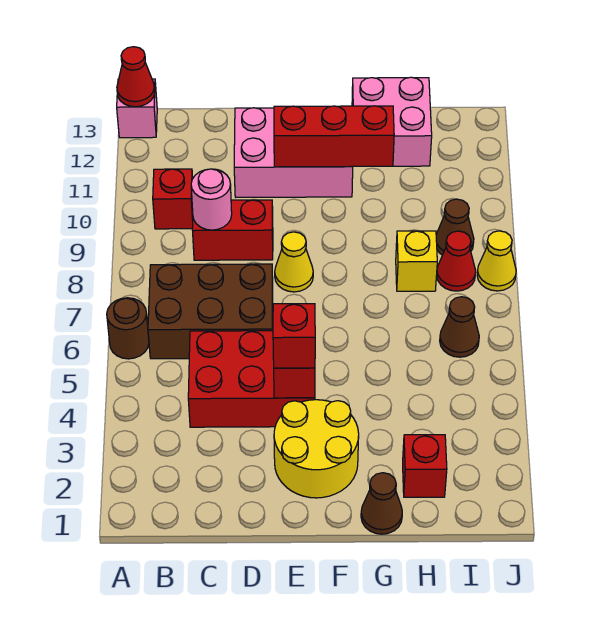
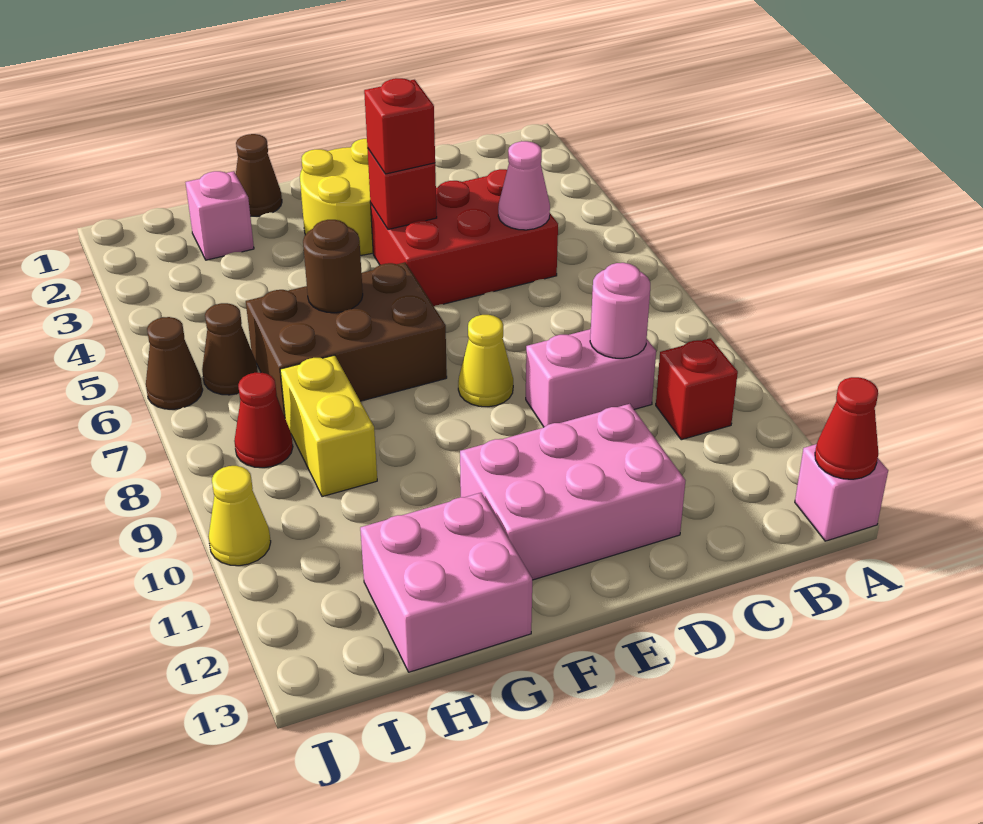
brown 1x1 round brick [107,298,149,359] -> brown 1x1 round brick moved to [303,220,363,313]
brown 2x3 brick [148,264,273,359] -> brown 2x3 brick moved to [246,262,447,417]
none -> pink 1x1 cone [498,141,550,230]
red 1x2 brick [192,200,273,260] -> pink 1x2 brick [526,329,656,427]
red 1x3 brick [274,106,394,167] -> none
red 1x1 brick [403,435,447,497] -> pink 1x1 brick [186,171,254,260]
yellow 1x1 brick [396,231,437,291] -> yellow 1x2 brick [280,355,377,497]
brown 1x1 cone [436,199,474,255] -> brown 1x1 cone moved to [146,317,203,409]
yellow 1x1 cone [477,231,516,291] -> yellow 1x1 cone moved to [208,466,271,566]

